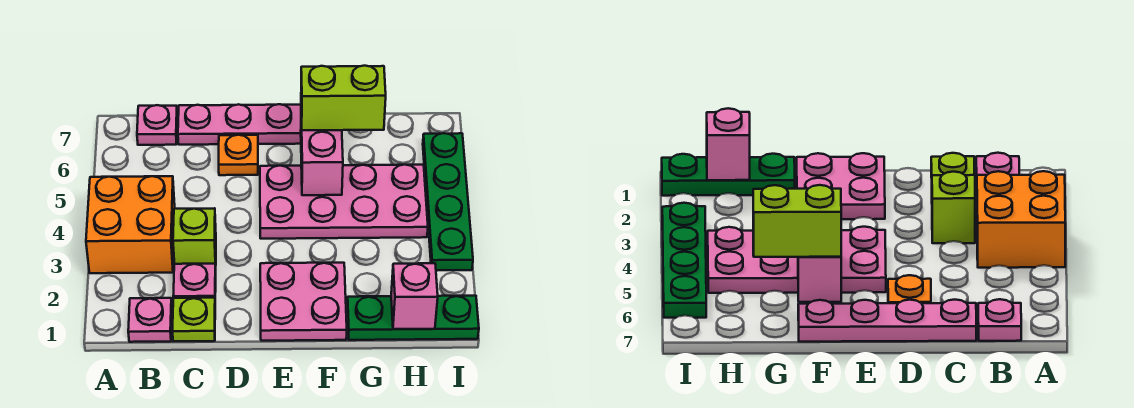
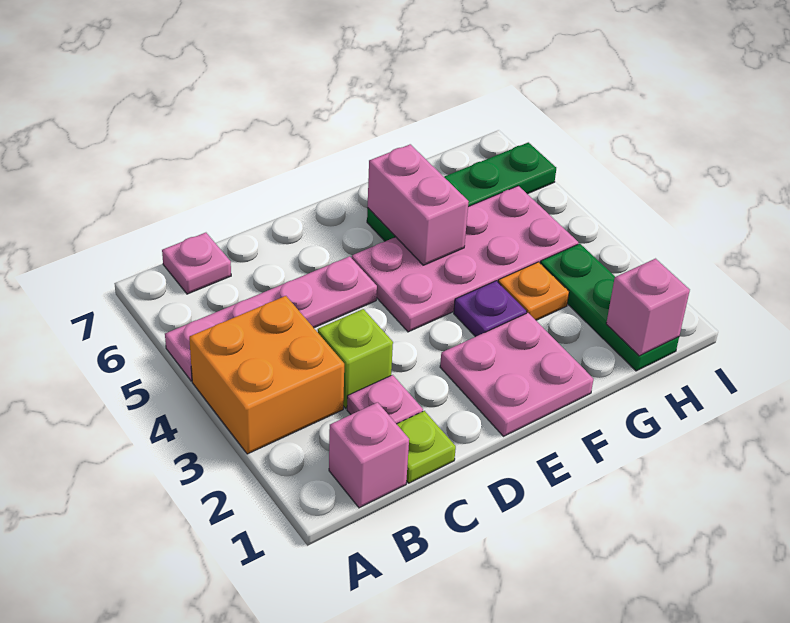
pink 1x1 plate [128,298,172,342] -> pink 1x1 brick [329,402,409,508]
pink 1x4 plate [178,104,301,145] -> pink 1x4 plate moved to [165,256,377,381]
orange 1x1 plate [219,135,258,175] -> orange 1x1 plate moved to [498,262,569,320]
none -> purple 1x1 plate [454,281,526,337]
lime 1x2 brick [301,66,386,130] -> none
green 1x3 plate [347,296,479,340] -> green 1x3 plate turned to [540,244,679,371]
green 1x4 plate [423,133,473,271] -> green 1x4 plate turned to [367,142,556,241]

